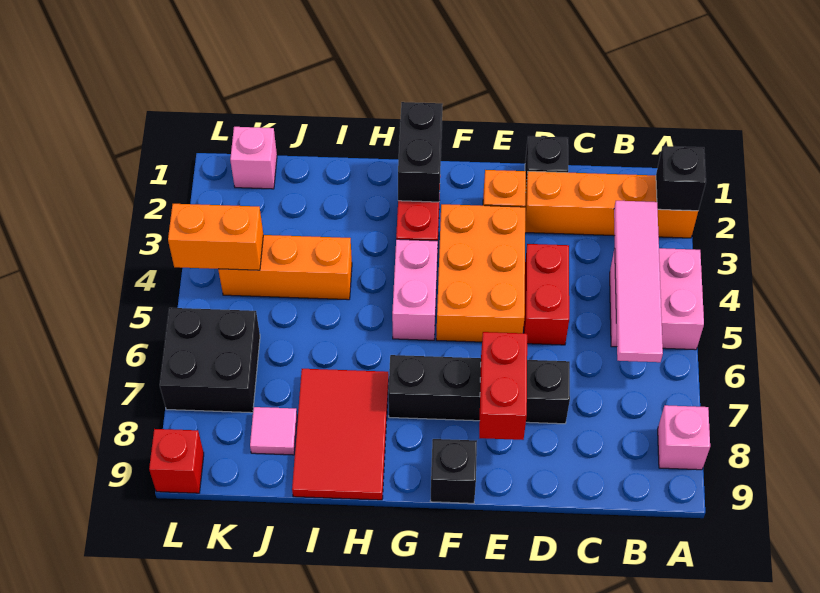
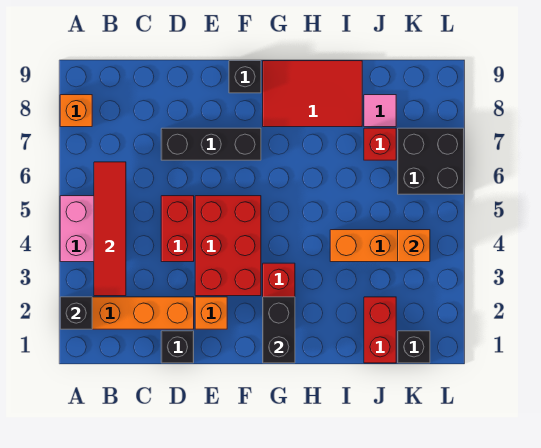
pink 1x1 brick [658,405,710,470] -> orange 1x1 brick [60,95,92,127]
pink 1x4 tile [614,201,663,362] -> red 1x4 tile [94,162,126,296]
black 1x4 brick [388,355,570,424] -> black 1x3 brick [161,128,261,160]
orange 2x3 brick [436,204,525,342] -> red 2x3 brick [195,196,261,296]
red 1x2 brick [479,332,527,440] -> red 1x2 brick moved to [364,297,396,363]
pink 1x2 brick [392,239,438,340] -> none
red 2x3 tile [292,369,389,500] -> red 2x3 tile turned to [263,61,362,127]
pink 1x1 brick [230,127,277,189] -> black 1x1 brick [398,331,430,363]
orange 1x2 brick [168,204,263,270] -> orange 1x1 brick [398,230,430,262]
red 1x1 brick [149,429,204,493] -> red 1x1 brick moved to [364,128,396,160]

